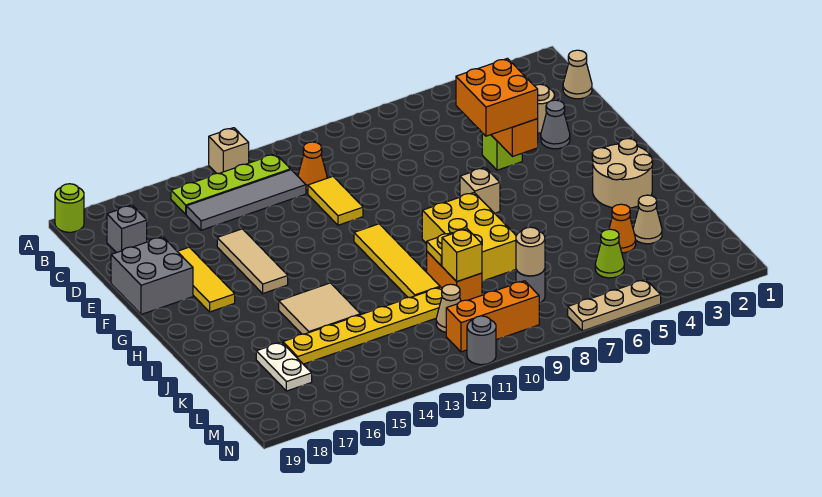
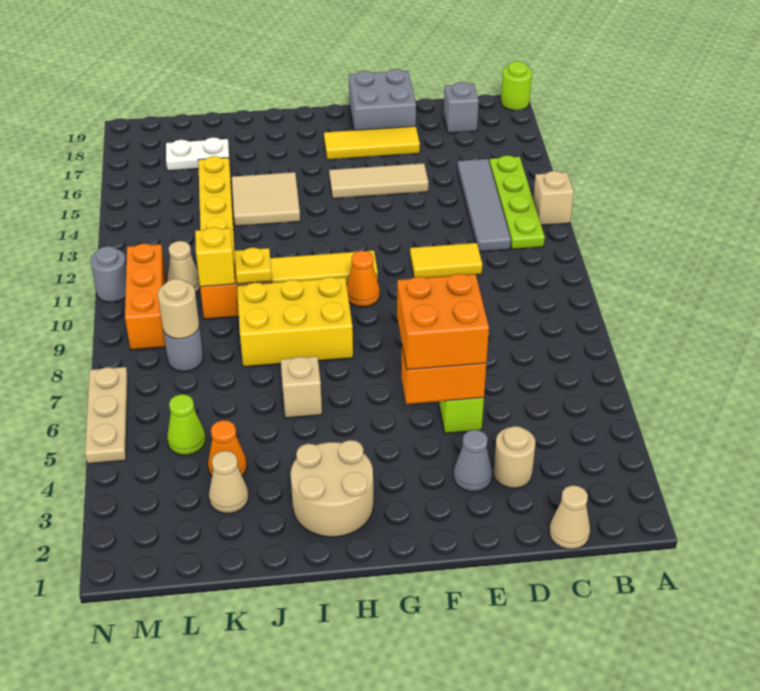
orange 1x1 cone [298,142,327,190] -> orange 1x1 cone moved to [347,251,380,307]
tan 1x1 brick [460,168,500,213] -> tan 1x1 brick moved to [281,356,322,418]

